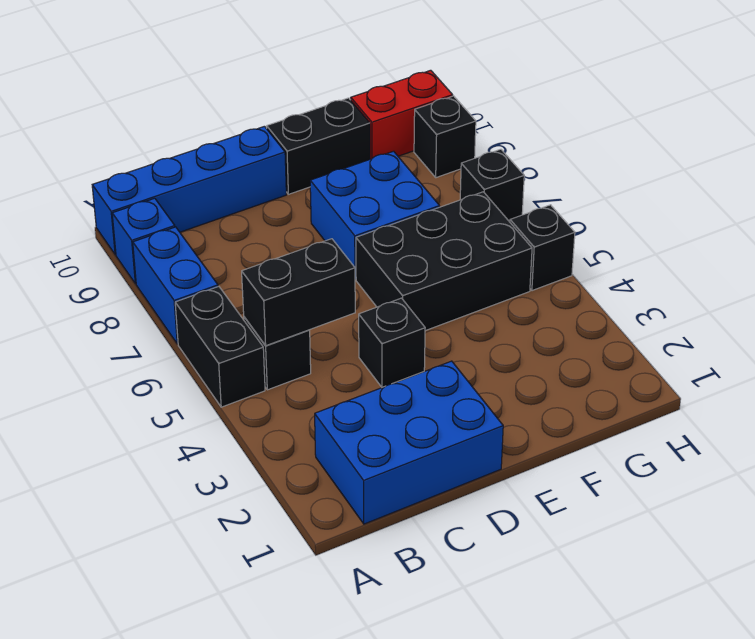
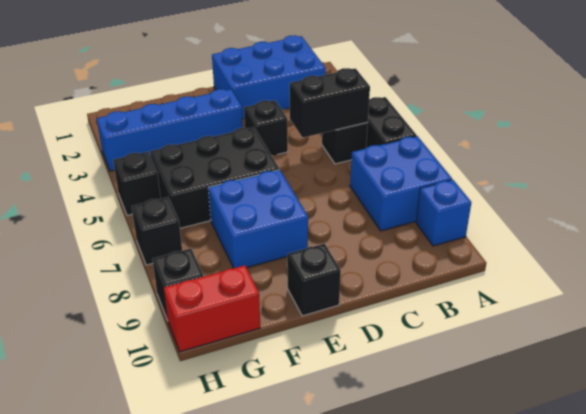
blue 1x2 brick [133,227,218,344] -> blue 2x2 brick [350,136,452,231]
blue 1x4 brick [92,126,286,255] -> blue 1x4 brick moved to [97,89,243,171]
black 1x2 brick [267,98,370,194] -> black 1x1 brick [287,244,341,316]

